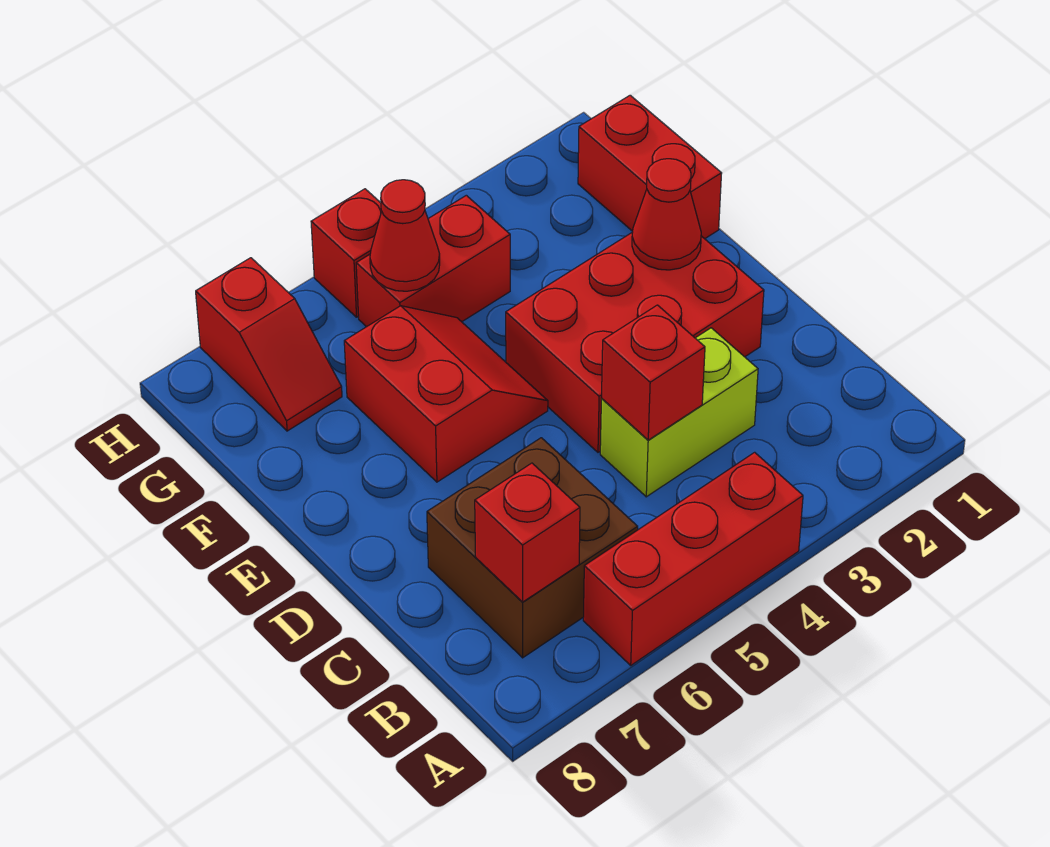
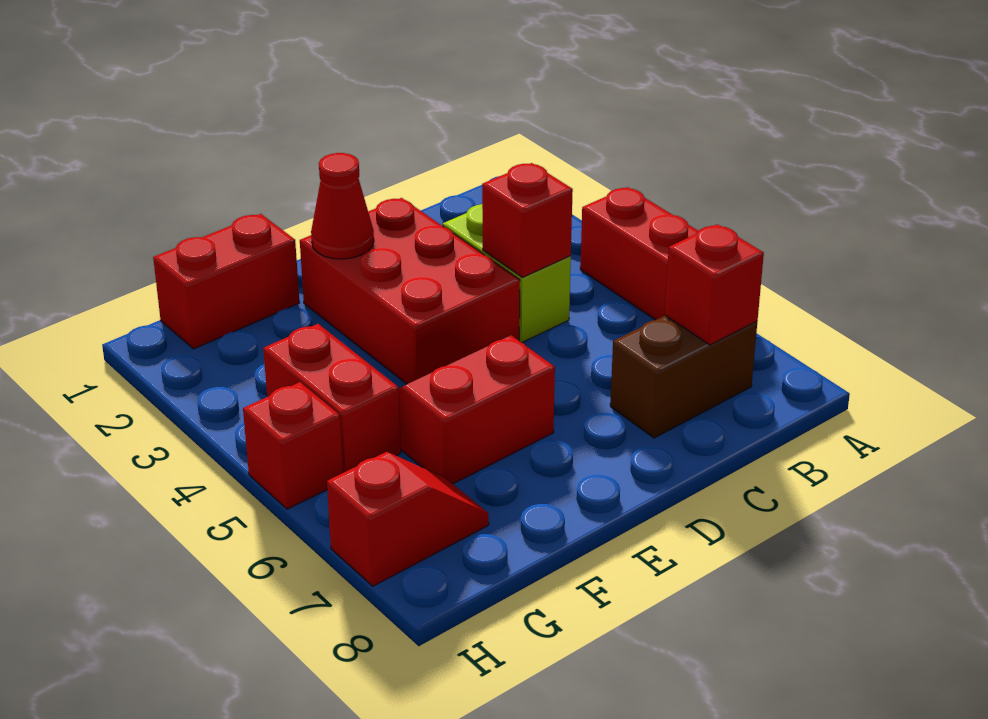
brown 2x2 brick [427,438,638,658] -> brown 1x2 brick [610,316,757,438]
red 1x1 cone [370,180,440,291] -> none

